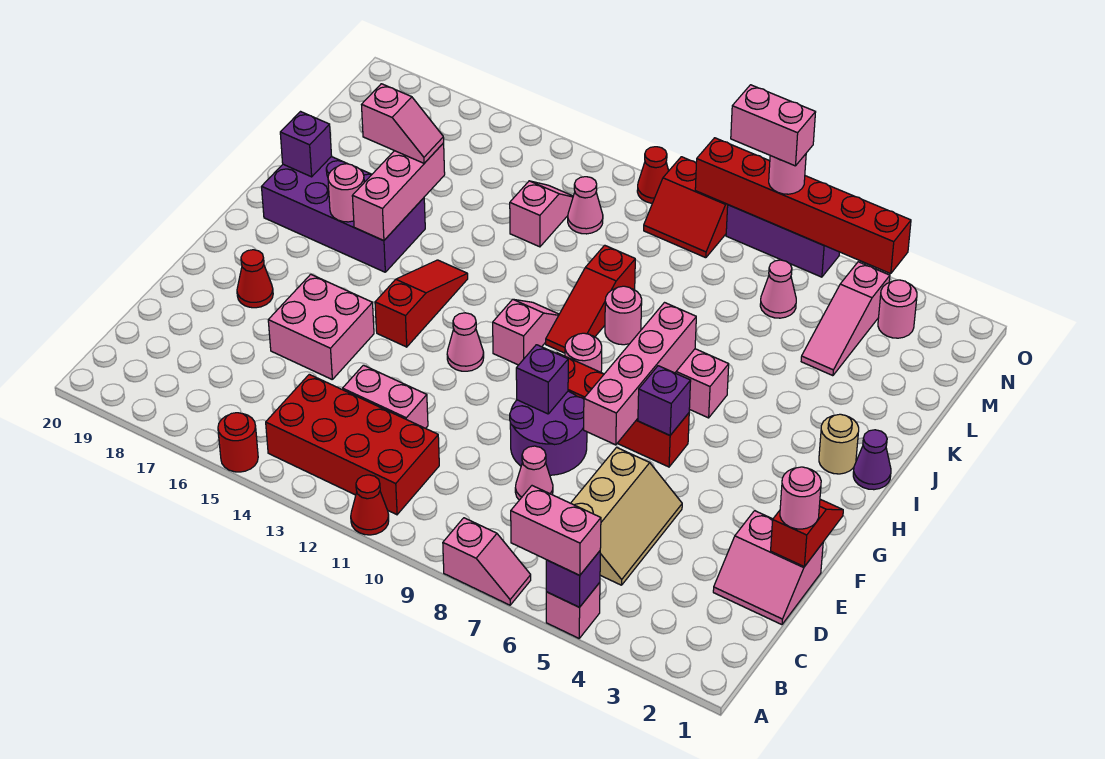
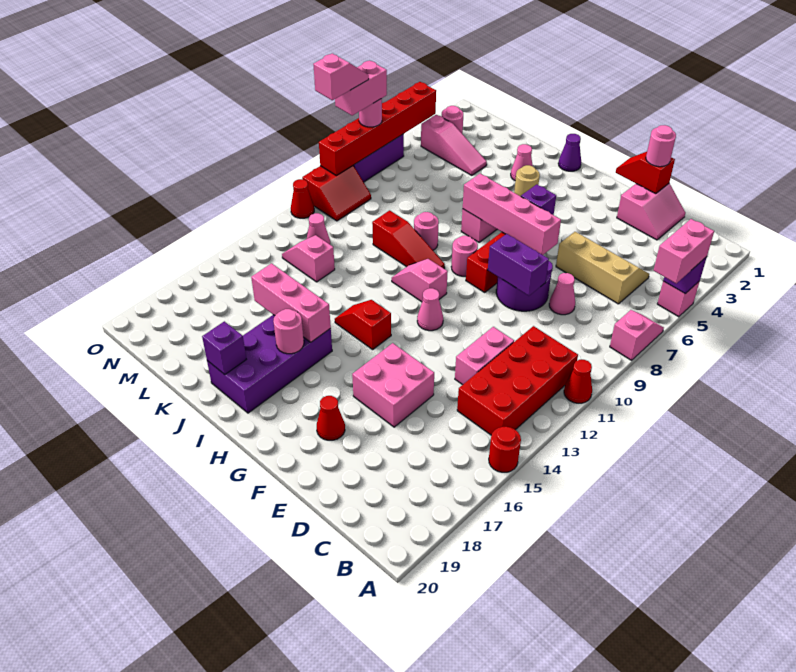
purple 1x1 brick [516,345,568,414] -> purple 1x2 brick [488,234,549,296]
red 1x3 slope [375,260,468,347] -> red 1x2 slope [335,300,391,349]
tan 1x1 round brick [819,414,859,474] -> tan 1x1 round brick moved to [514,165,540,196]
pink 1x2 slope [361,84,444,163] -> pink 1x2 slope moved to [313,54,369,100]
pink 1x1 cone [760,260,796,318] -> pink 1x1 cone moved to [511,144,533,180]

